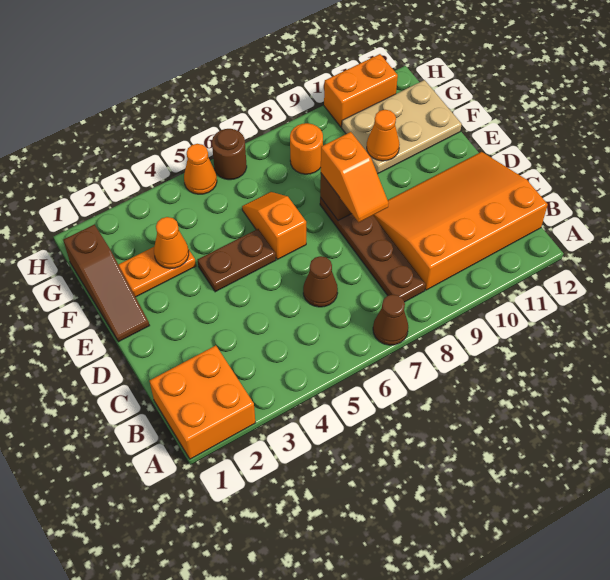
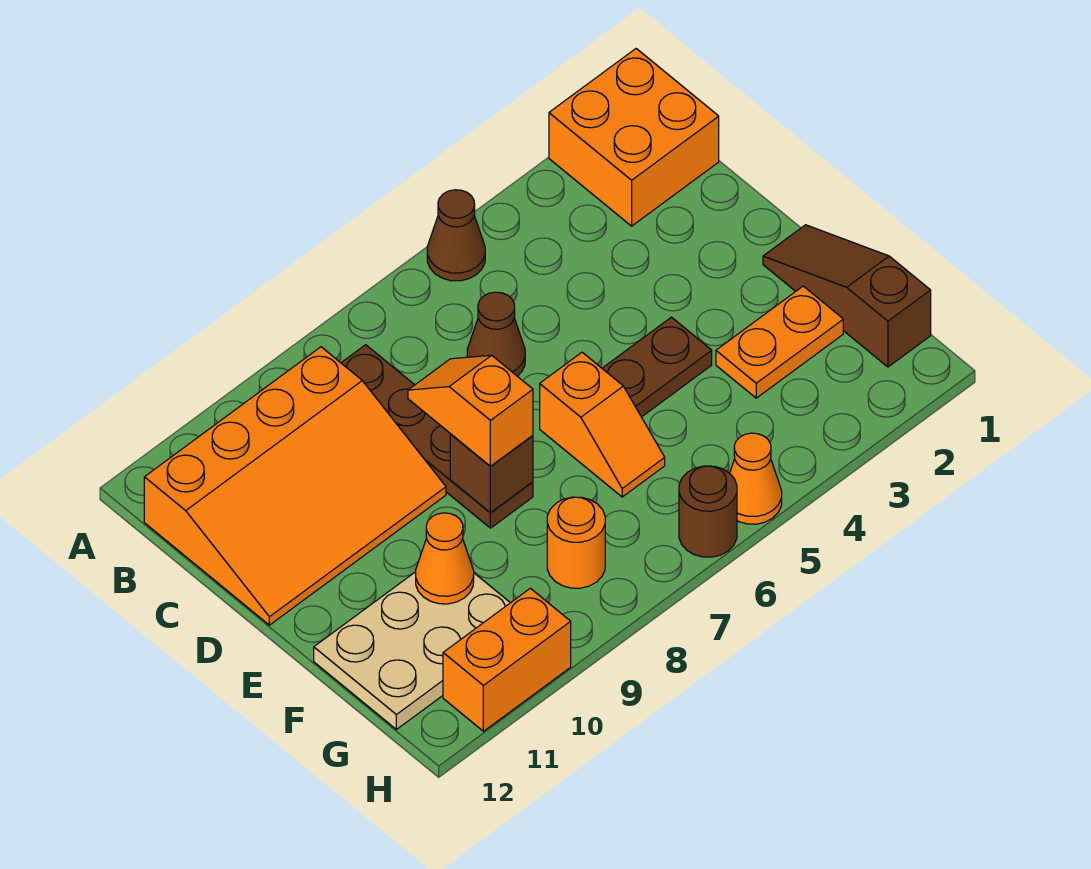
brown 1x1 cone [373,294,408,345] -> brown 1x1 cone moved to [427,190,485,281]
orange 1x1 cone [154,217,189,269] -> none

